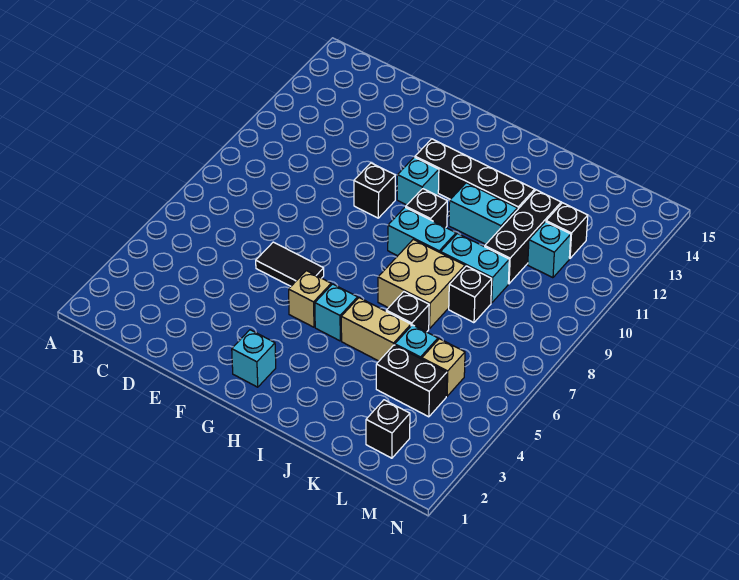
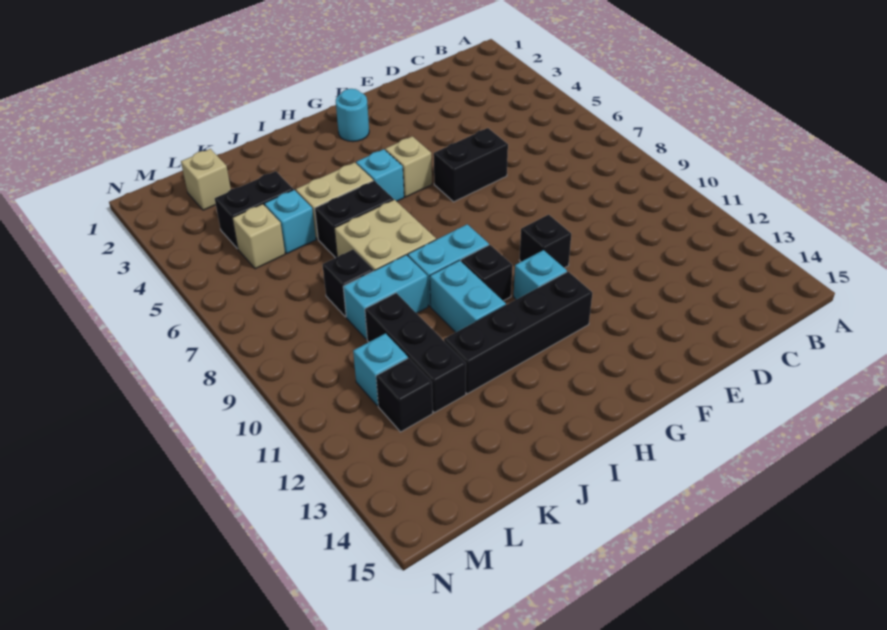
black 1x2 tile [256,242,324,286] -> black 1x2 brick [434,128,508,202]
cyan 1x1 brick [232,330,276,387] -> cyan 1x1 round brick [336,89,369,142]
cyan 1x2 brick [449,183,517,244] -> cyan 1x2 brick turned to [430,260,506,332]
black 1x1 brick [386,292,429,332] -> black 1x2 brick [315,181,394,258]
black 1x1 brick [366,400,410,458] -> tan 1x1 brick [181,149,231,210]

